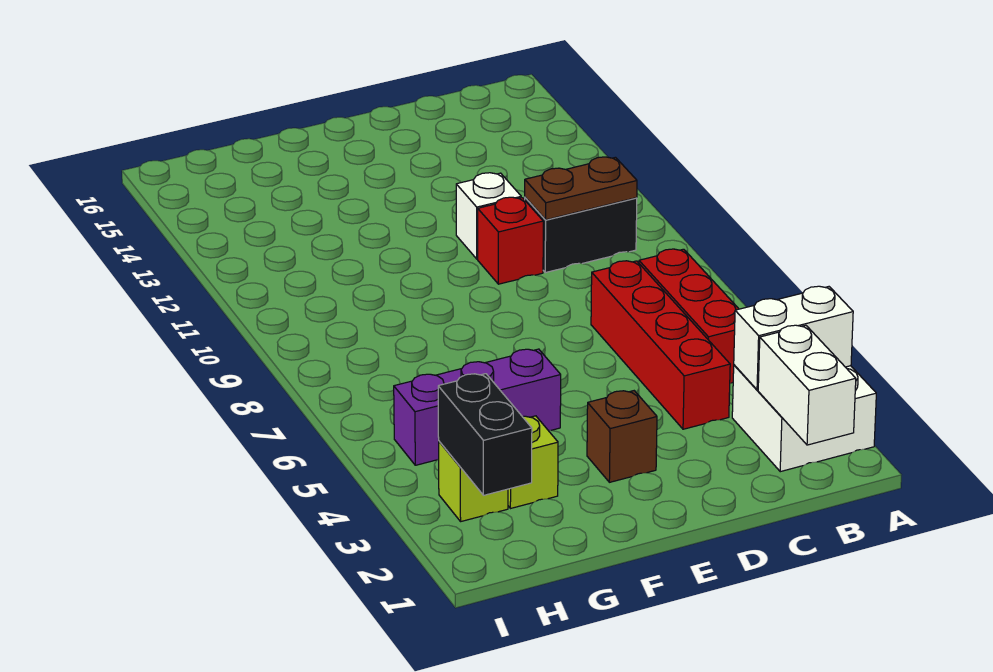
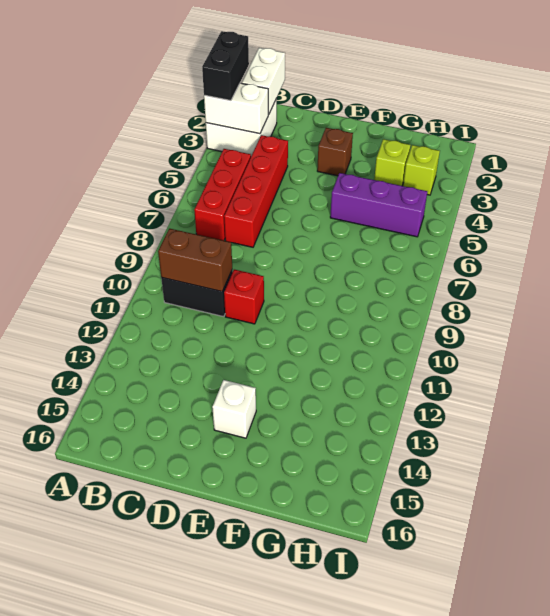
brown 1x2 plate [525,157,637,220] -> brown 1x2 brick [158,229,232,292]
white 1x1 brick [456,173,521,259] -> white 1x1 brick moved to [212,380,256,438]
black 1x2 brick [438,374,532,495] -> black 1x2 brick moved to [202,31,249,101]

